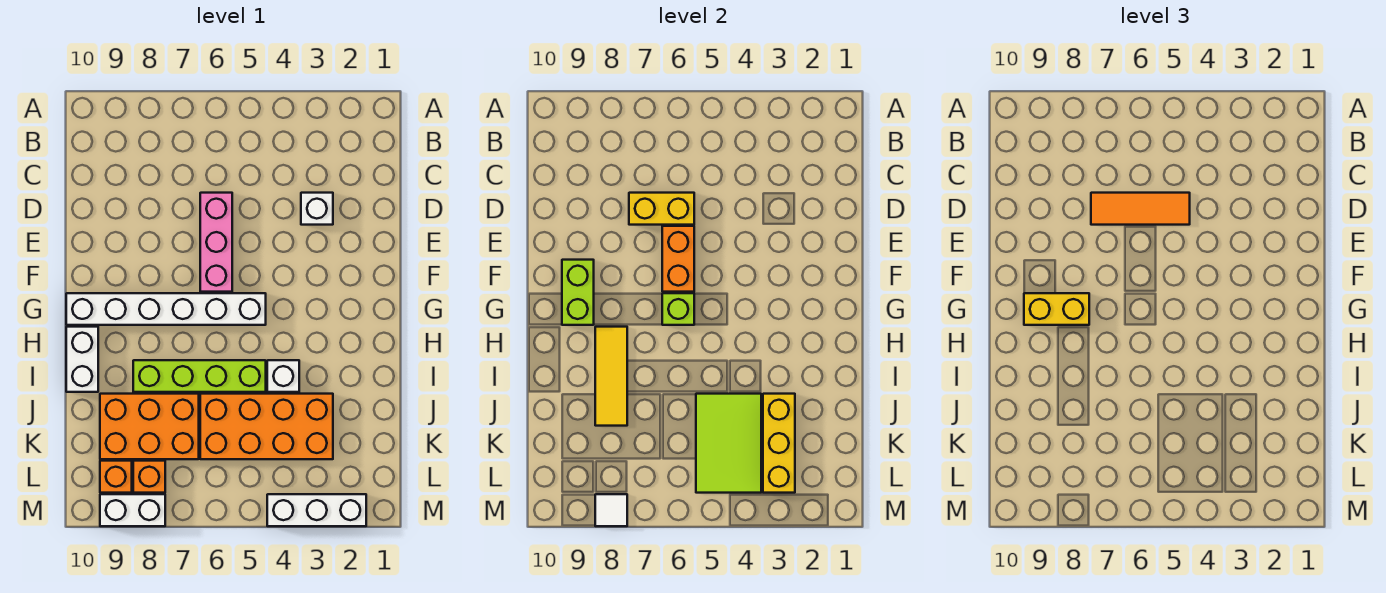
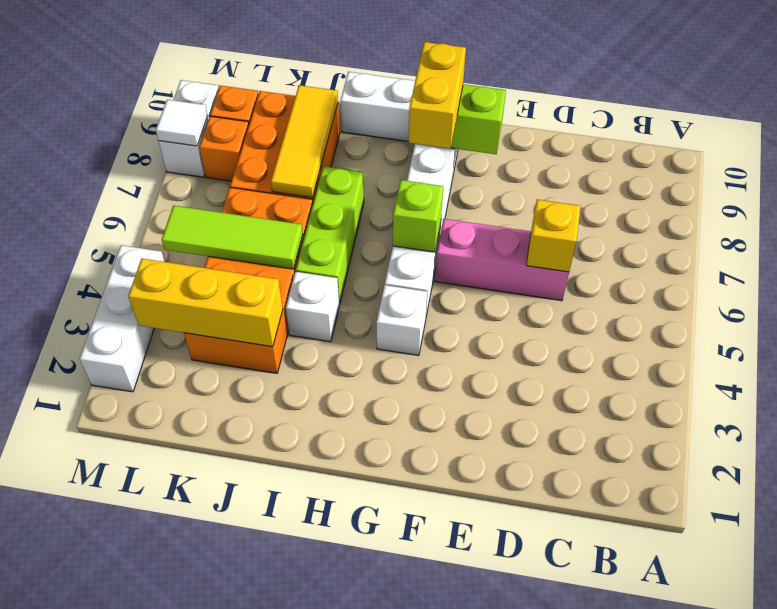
white 1x1 brick [301,193,333,225] -> white 1x1 brick moved to [376,285,427,356]
orange 1x3 tile [1091,193,1190,225] -> none
yellow 1x2 brick [629,193,694,225] -> yellow 1x1 brick [526,199,581,272]
orange 1x2 brick [662,226,694,292] -> none
yellow 1x3 tile [595,327,627,426] -> yellow 1x3 tile turned to [271,85,338,198]
lime 1x4 brick [133,360,266,392] -> lime 1x3 brick [296,166,364,304]
lime 2x3 tile [696,394,761,493] -> lime 1x3 tile [162,205,303,269]

